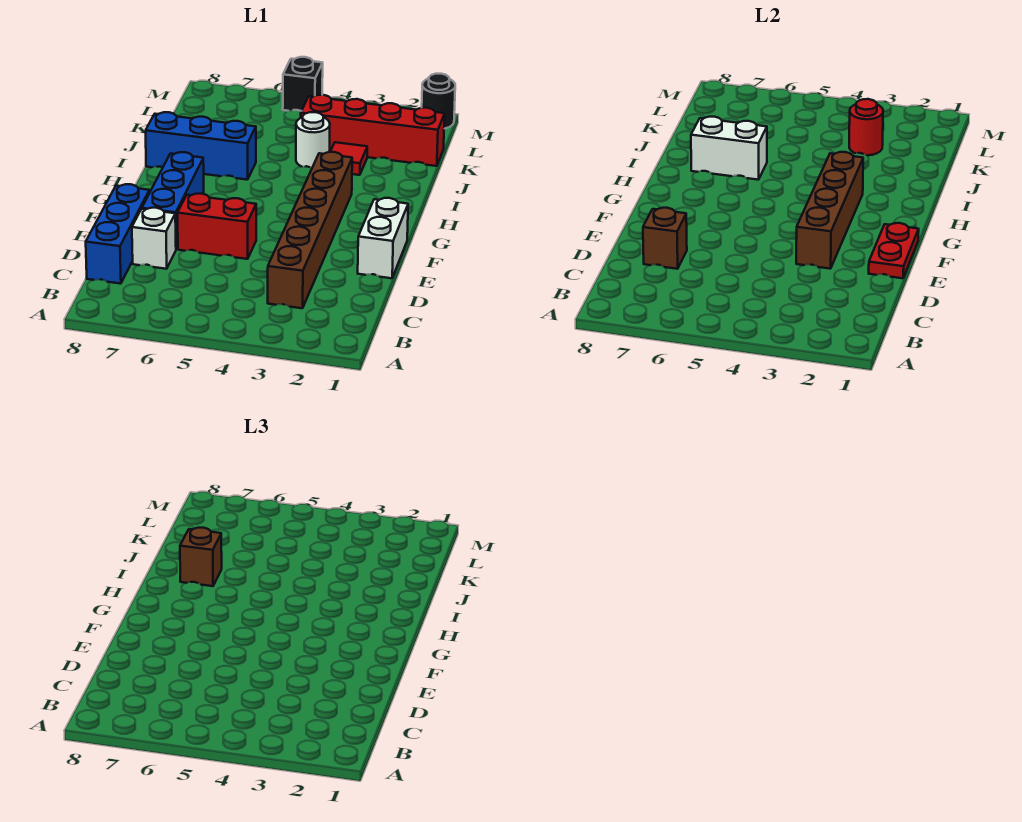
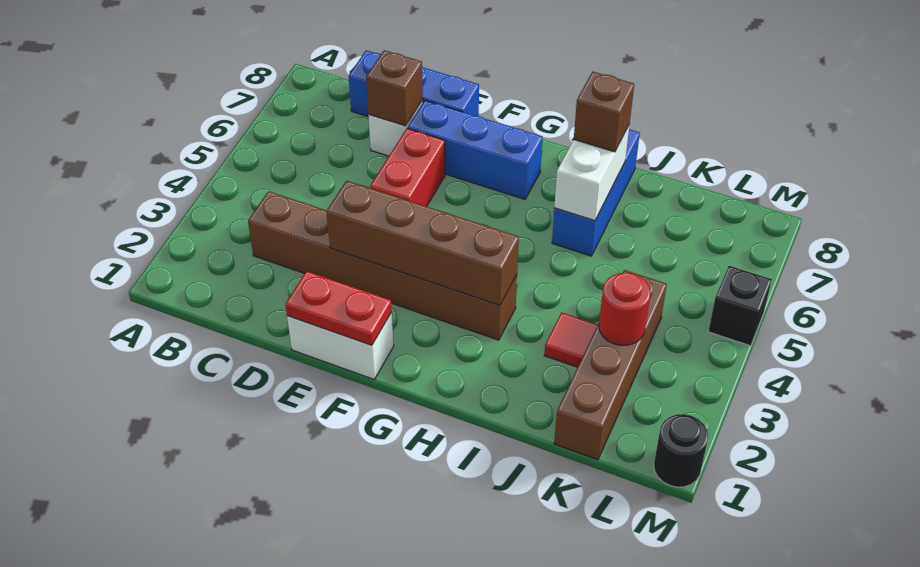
white 1x1 round brick [296,112,330,168] -> none
red 1x4 brick [301,95,445,166] -> brown 1x4 brick [554,270,667,460]

